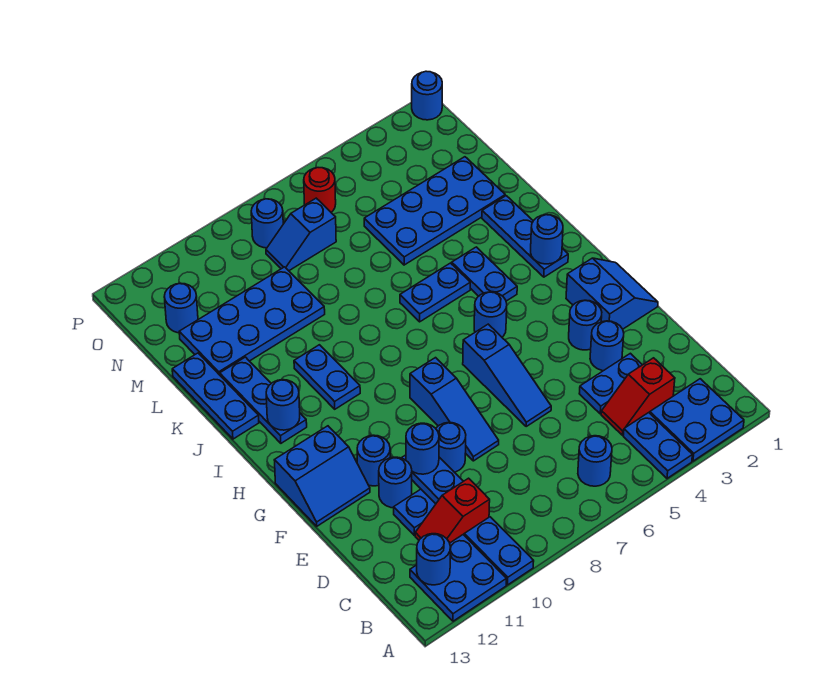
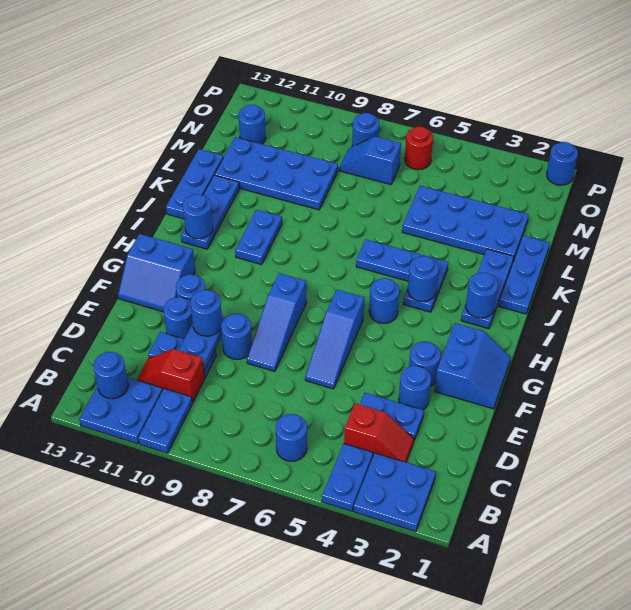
red 1x2 slope [601,358,675,435] -> red 1x2 slope turned to [344,403,414,462]
none -> blue 1x1 round brick [408,256,439,302]
none -> blue 1x3 plate [499,236,550,314]

